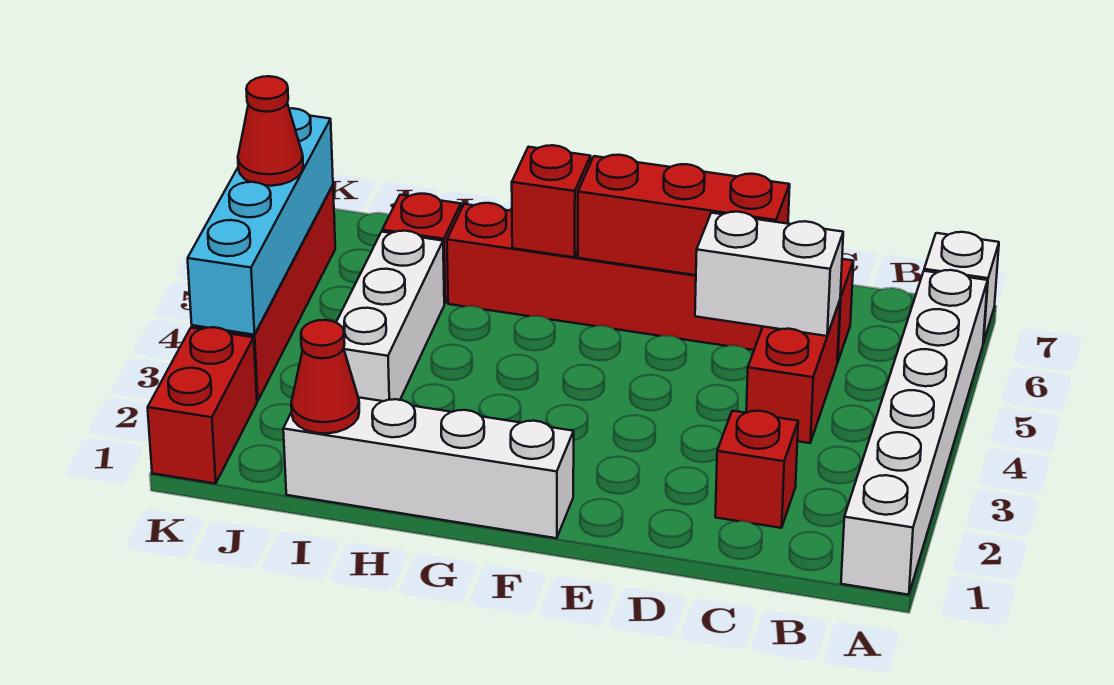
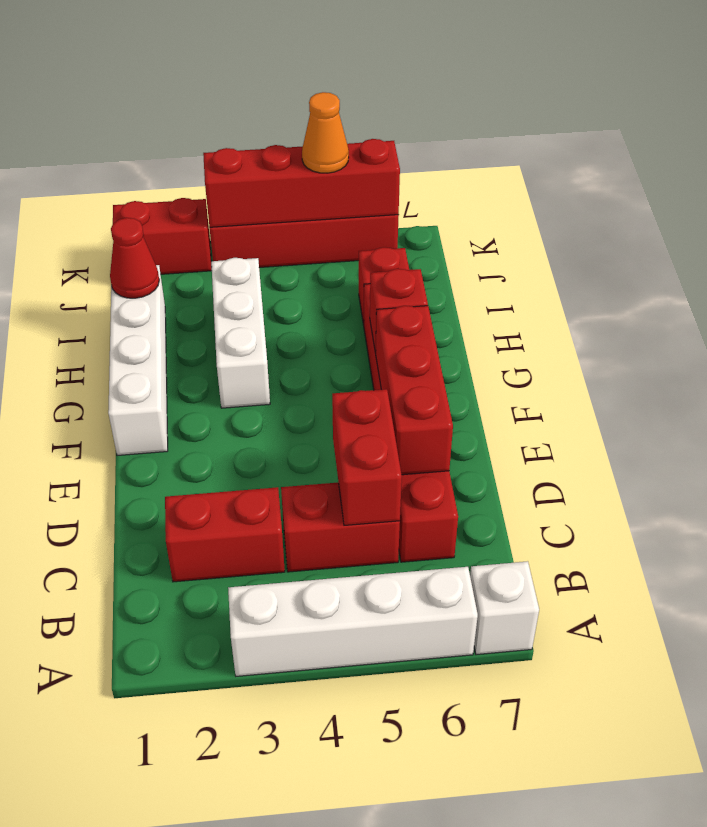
white 1x6 brick [841,270,988,595] -> white 1x4 brick [228,567,478,676]
red 1x1 brick [715,411,798,528] -> red 1x2 brick [165,487,285,582]
white 1x2 brick [695,212,843,336] -> red 1x2 brick [332,389,402,525]
white 1x3 brick [336,231,444,401] -> white 1x3 brick turned to [211,258,270,408]
cyan 1x4 brick [188,108,333,335] -> red 1x4 brick [203,139,400,227]
red 1x1 cone [238,76,303,186] -> orange 1x1 cone [302,92,349,173]

